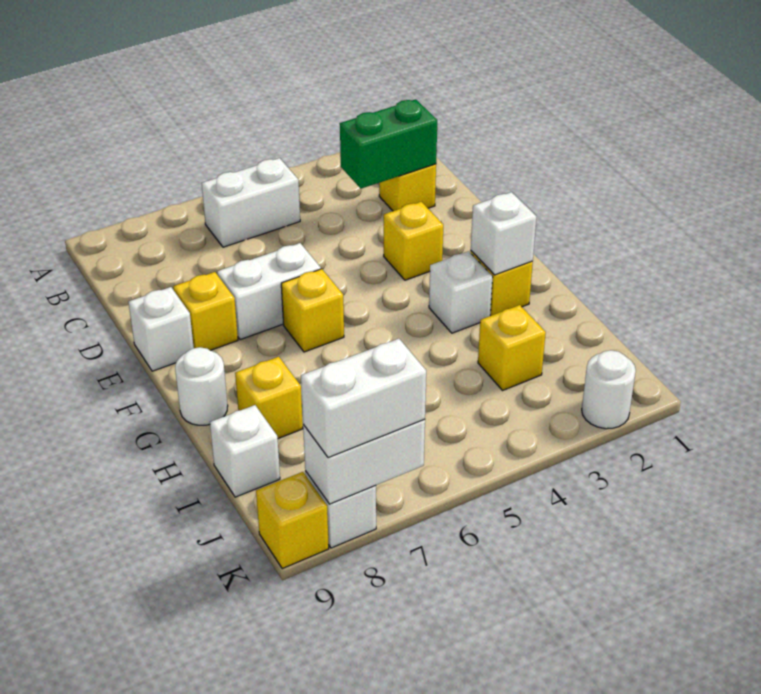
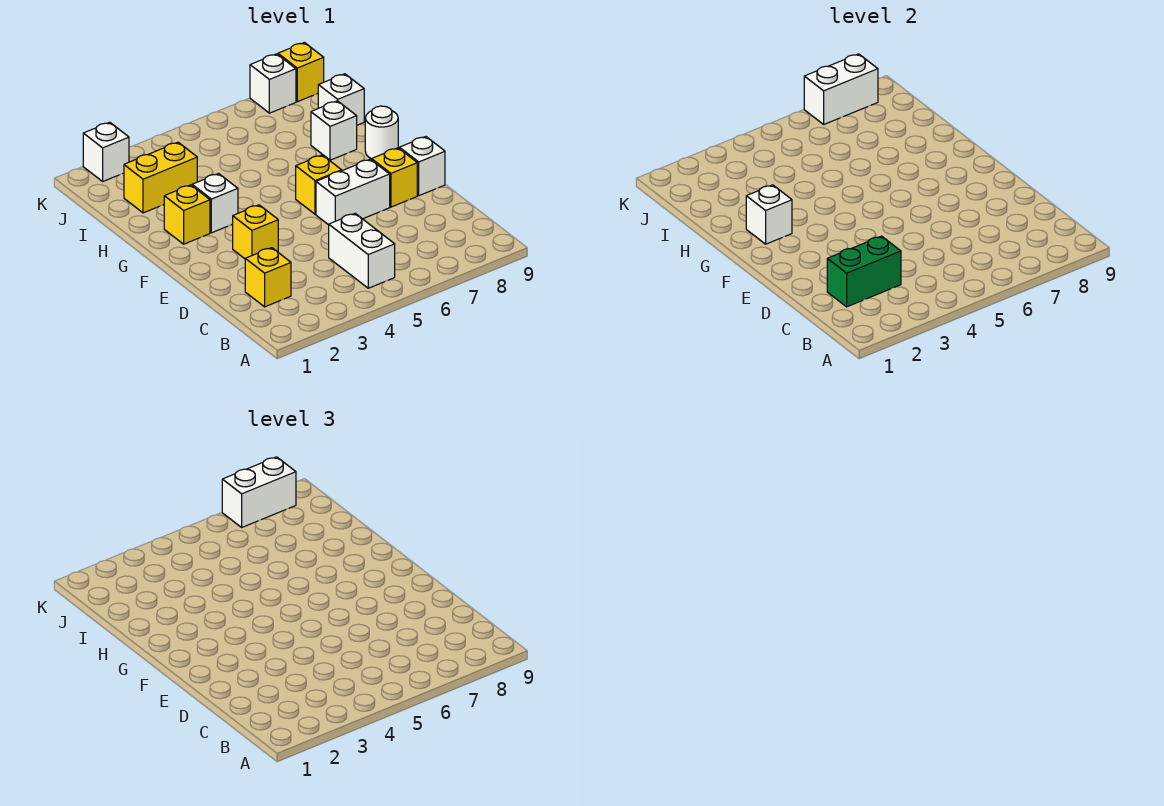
white 1x2 brick [202,158,300,247] -> white 1x2 brick turned to [329,214,395,288]
yellow 1x1 brick [235,357,303,438] -> white 1x1 brick [311,101,357,160]
yellow 1x1 brick [478,305,546,390] -> yellow 1x2 brick [124,142,197,213]
white 1x1 round brick [582,350,636,429] -> white 1x1 brick [83,122,129,181]

